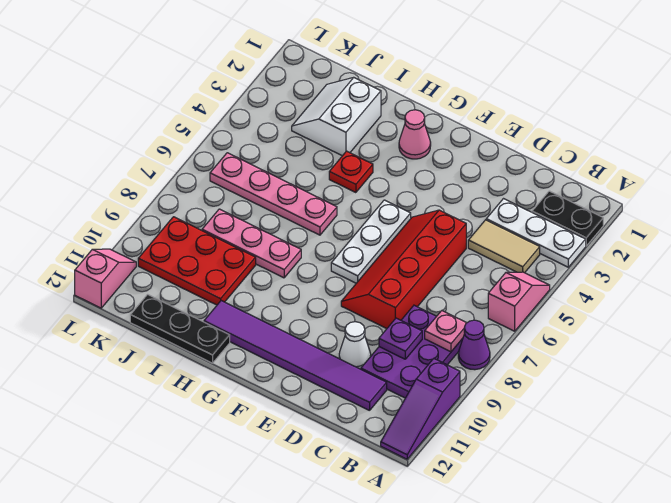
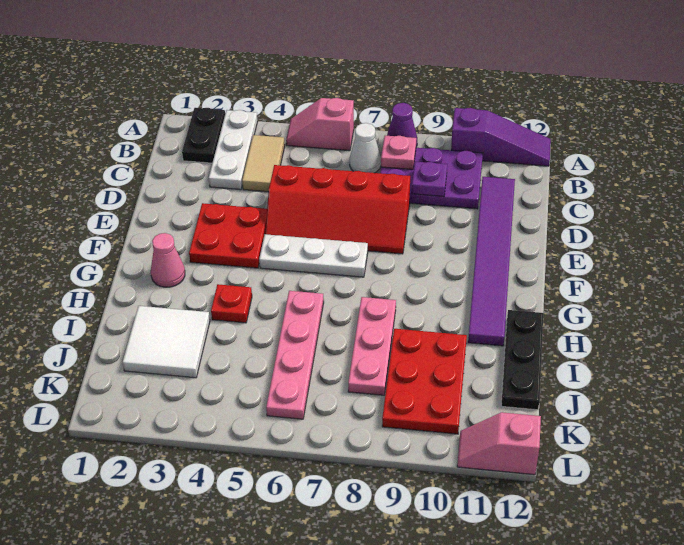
white 1x1 cone [339,322,371,369] -> white 1x1 cone moved to [350,123,381,173]
none -> red 2x2 plate [189,203,267,268]
white 2x2 slope [292,78,381,156] -> white 2x2 tile [123,306,210,378]

